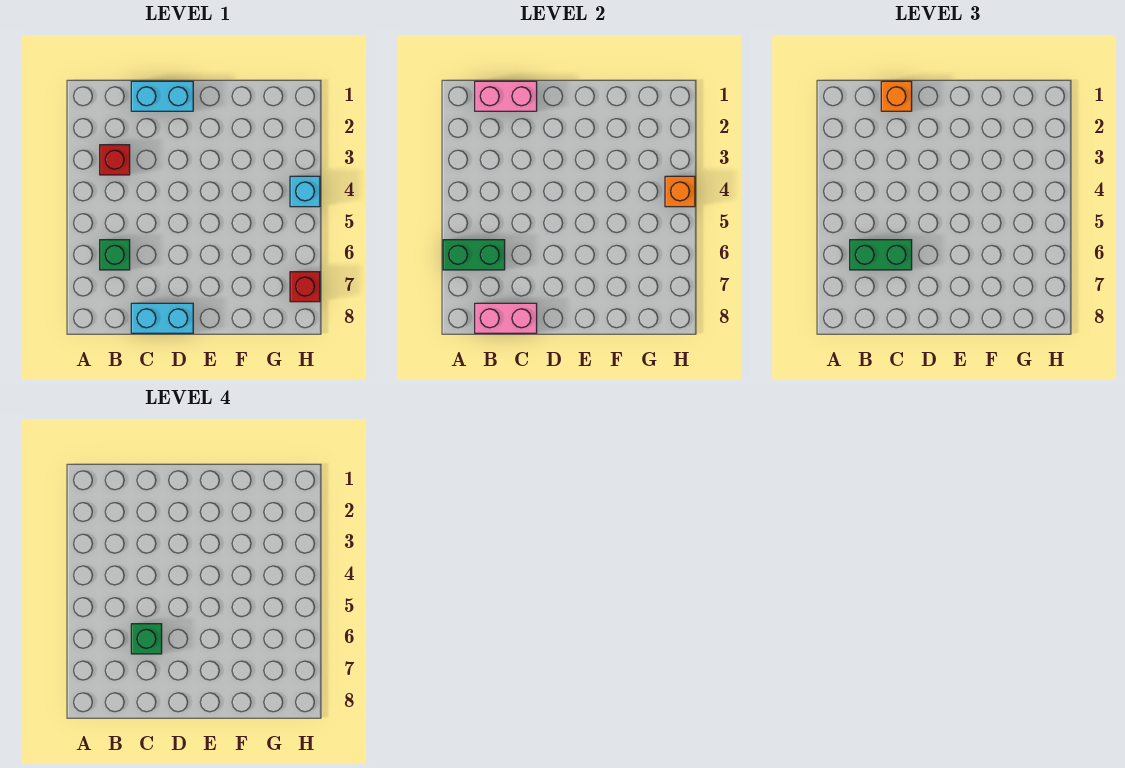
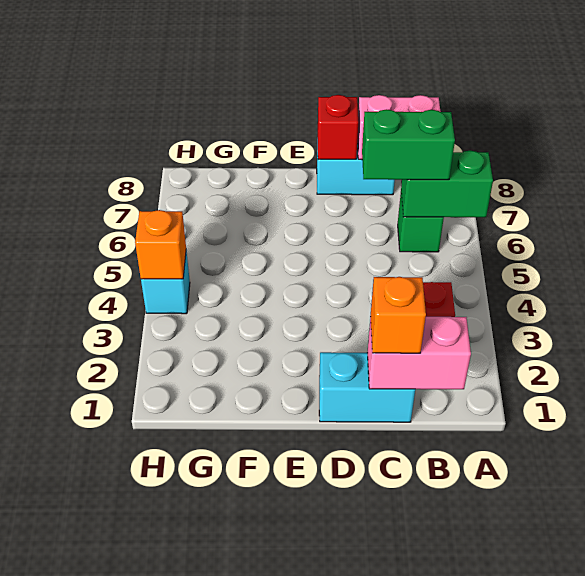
green 1x1 brick [131,624,162,654] -> none
red 1x1 brick [290,272,320,302] -> red 1x1 brick moved to [318,95,358,159]

